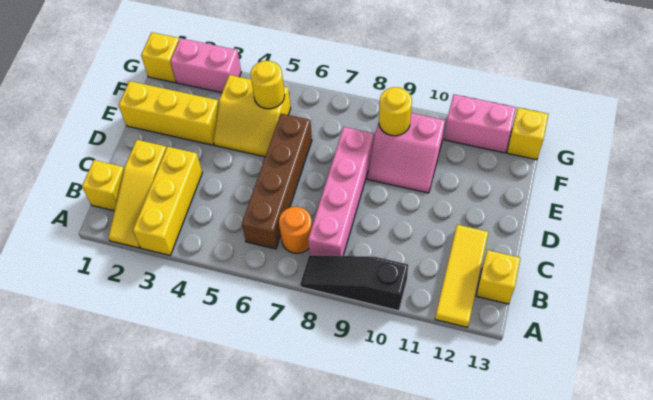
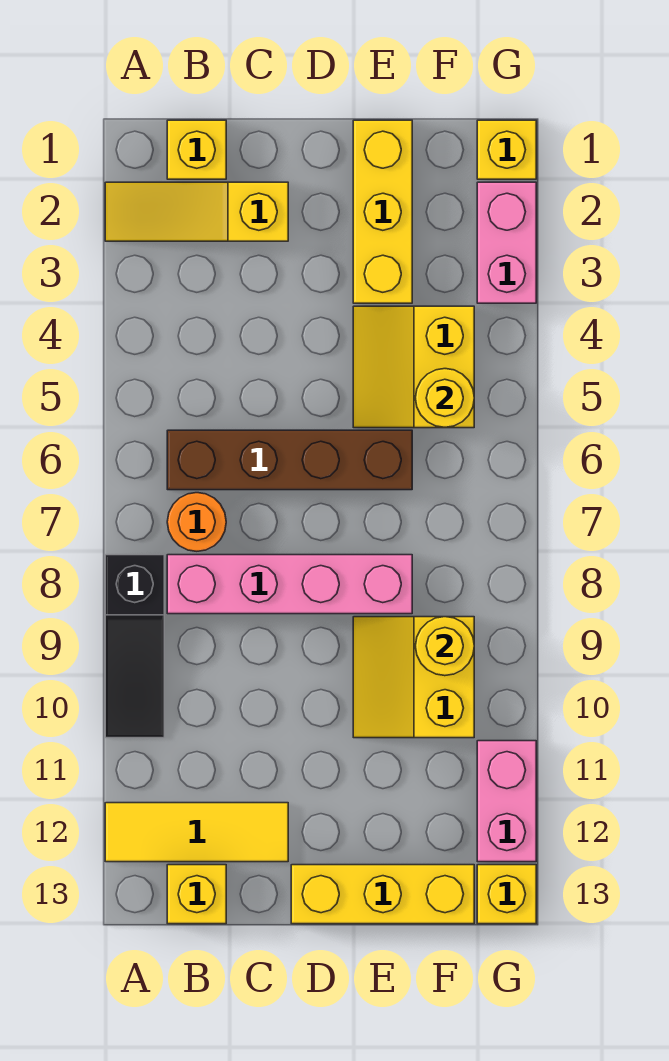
yellow 1x3 brick [133,147,202,255] -> yellow 1x3 brick moved to [291,865,474,924]
black 1x3 slope [300,255,408,311] -> black 1x3 slope turned to [105,555,164,738]
pink 2x2 slope [367,113,445,193] -> yellow 2x2 slope [353,617,474,738]

